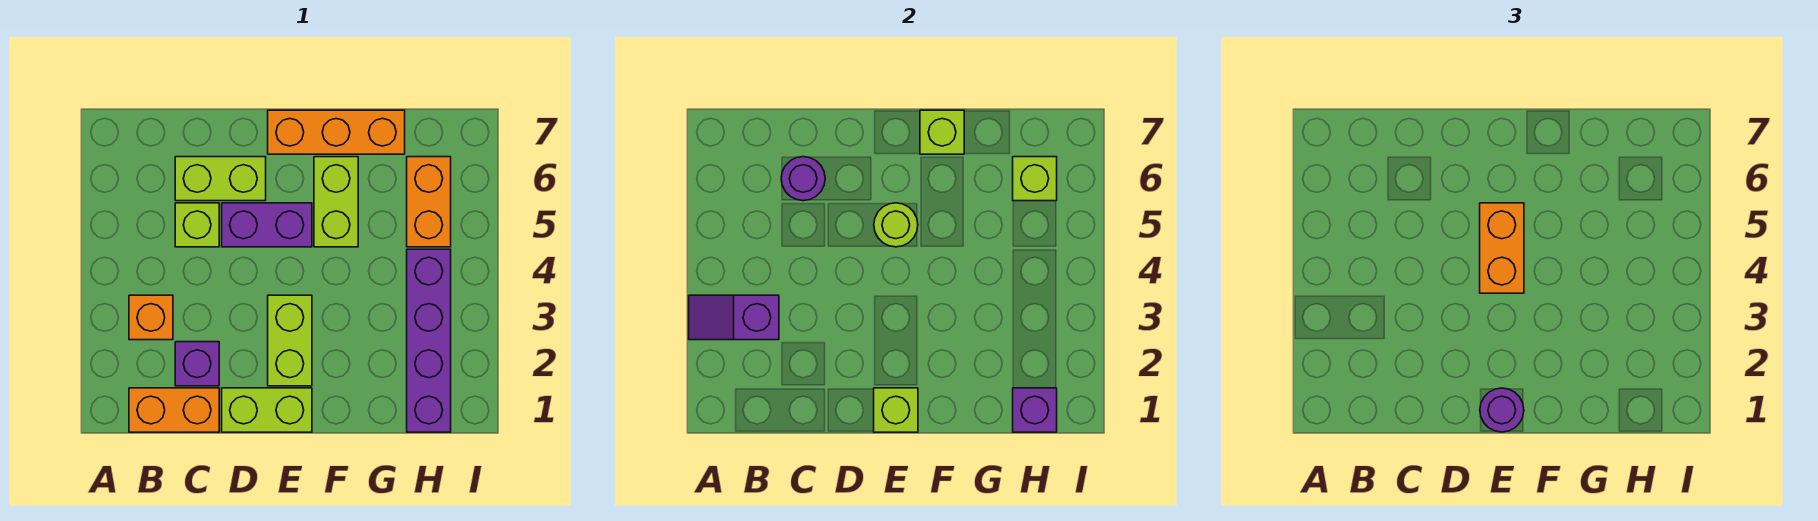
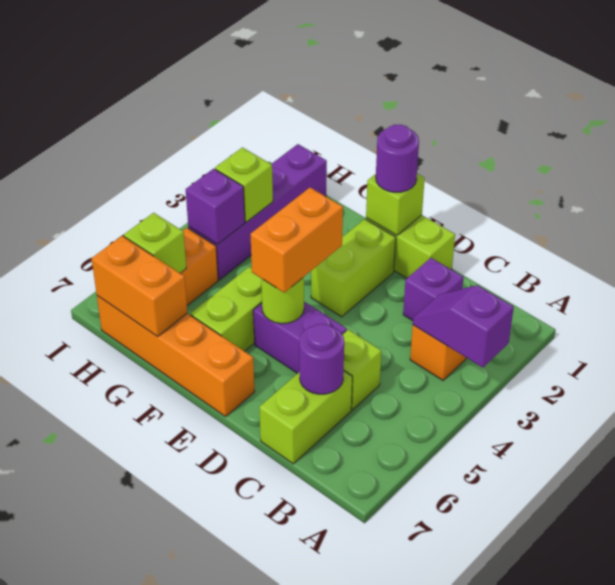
purple 1x2 slope [689,295,779,340] -> purple 1x2 slope turned to [413,285,514,368]
orange 1x2 brick [129,388,219,432] -> orange 1x2 brick moved to [92,236,187,337]
lime 1x2 brick [175,157,266,201] -> lime 1x2 brick turned to [259,371,352,464]
orange 1x3 brick [268,110,405,154] -> orange 1x4 brick [97,296,254,417]
lime 1x1 brick [920,110,964,154] -> lime 1x1 brick moved to [215,148,273,222]
purple 1x1 brick [1013,388,1057,432] -> purple 1x1 brick moved to [185,169,245,244]

